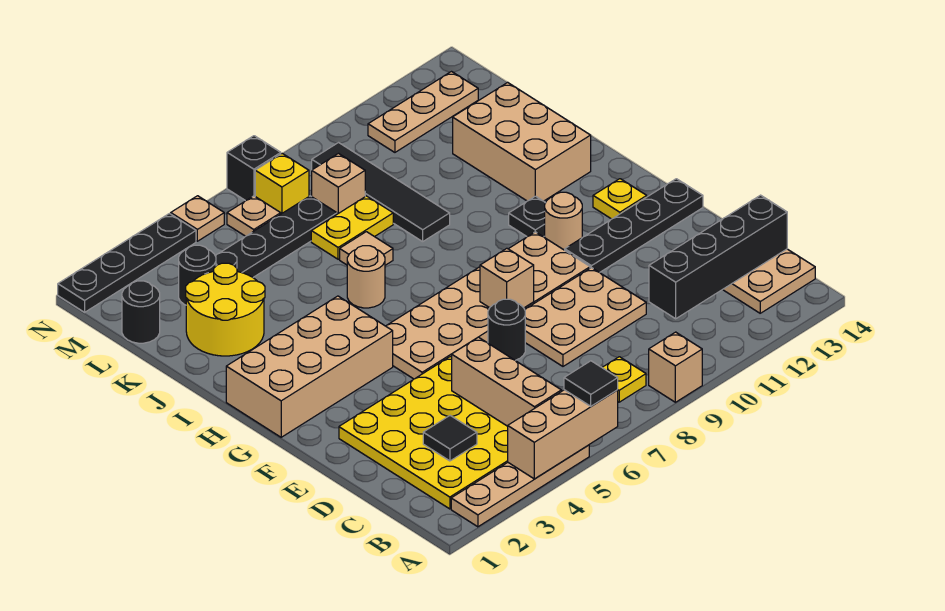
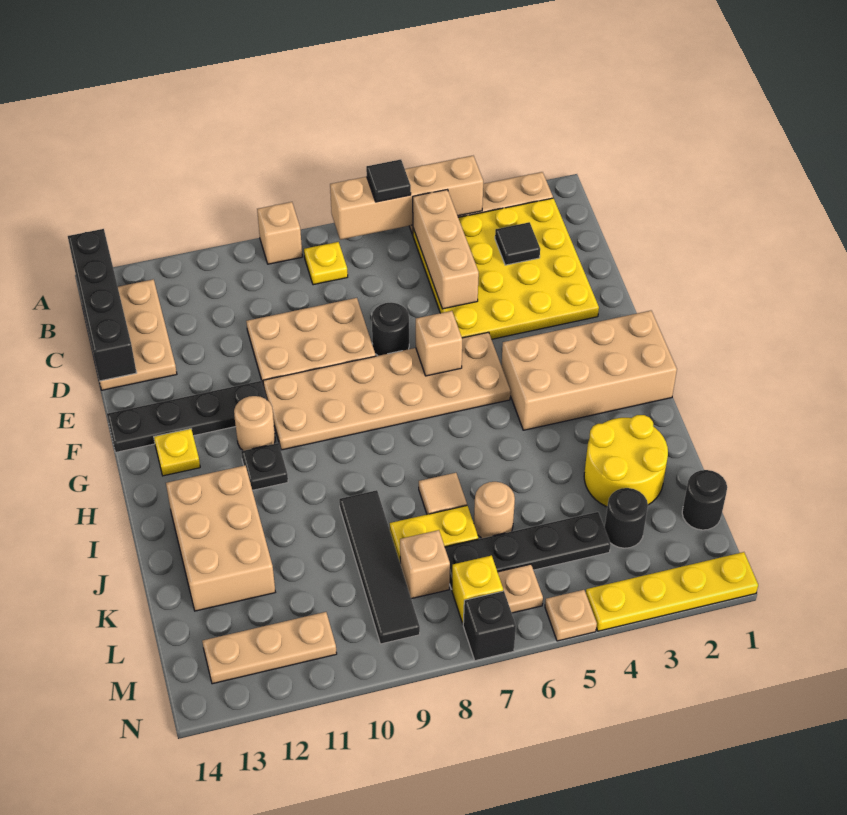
tan 1x3 brick [508,390,618,479] -> tan 1x4 brick [330,156,483,240]
black 1x4 brick [649,195,787,319] -> black 1x4 brick turned to [68,229,137,381]
tan 1x1 brick [480,248,534,308] -> tan 1x1 brick moved to [416,311,462,376]
tan 1x1 round brick [347,246,385,308] -> tan 1x1 round brick moved to [474,482,515,538]
black 1x4 plate [58,214,196,312] -> yellow 1x4 plate [586,552,758,631]

